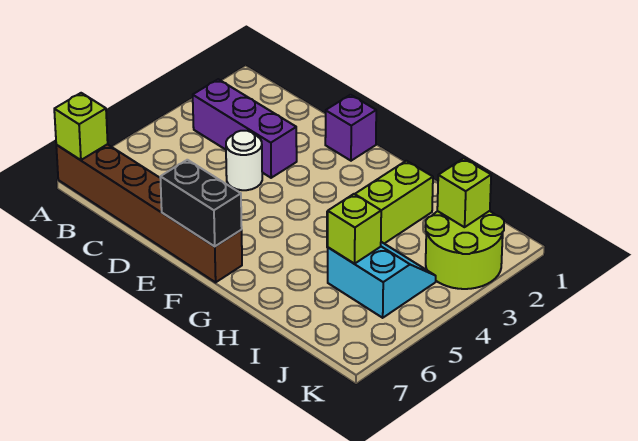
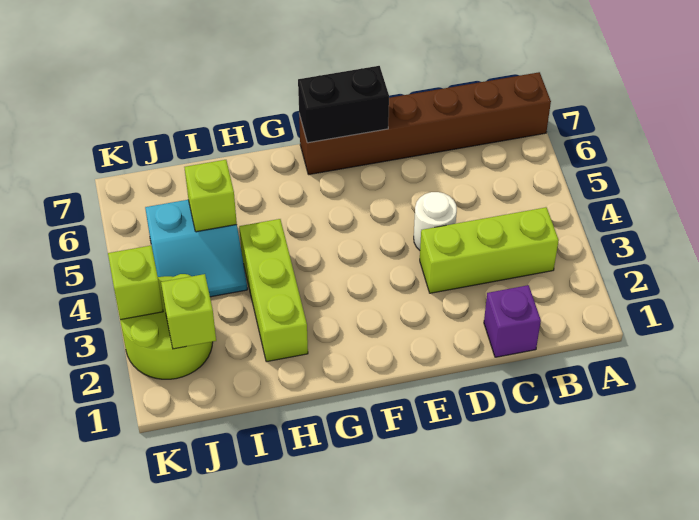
lime 1x1 brick [54,93,108,160] -> lime 1x1 brick moved to [108,245,163,320]
purple 1x3 brick [193,79,297,178] -> lime 1x3 brick [420,207,559,293]
purple 1x1 brick [325,95,376,161] -> purple 1x1 brick moved to [484,285,541,357]

